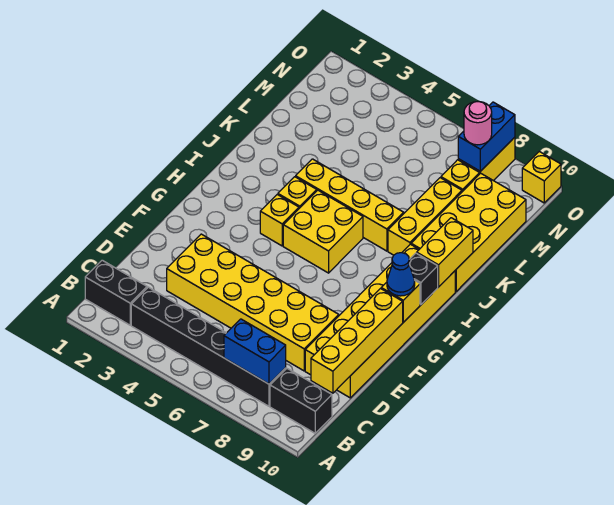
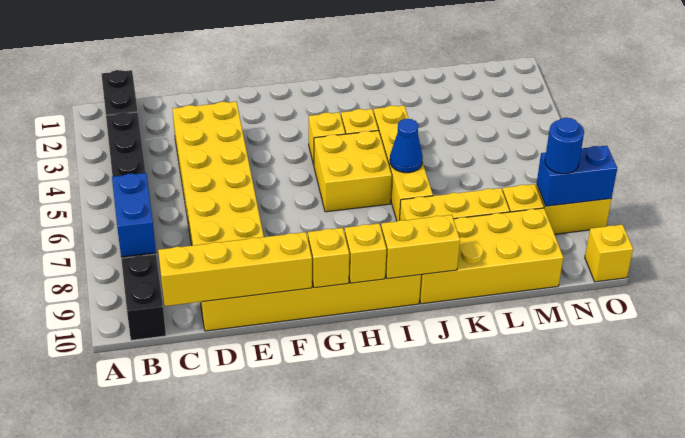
blue 1x1 cone [387,253,415,296] -> blue 1x1 cone moved to [390,119,423,173]
black 1x1 brick [409,253,438,305] -> yellow 1x1 brick [345,223,386,283]
pink 1x1 round brick [464,102,492,145] -> blue 1x1 round brick [545,118,584,174]

